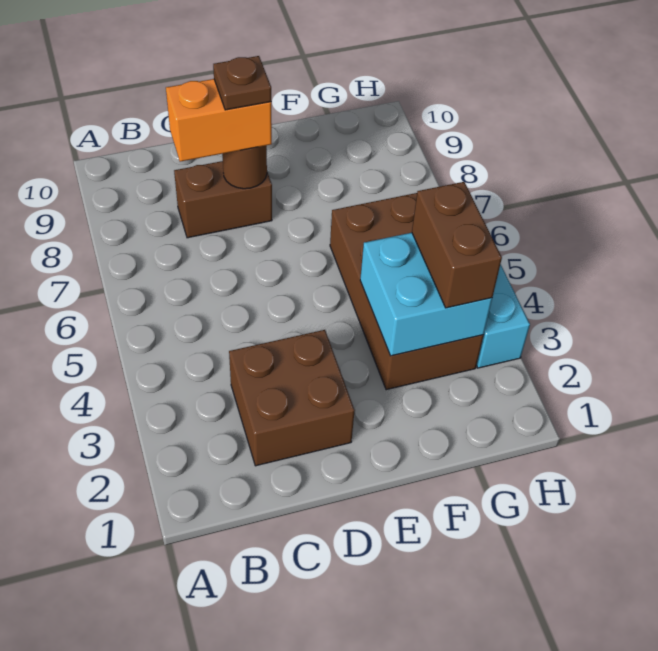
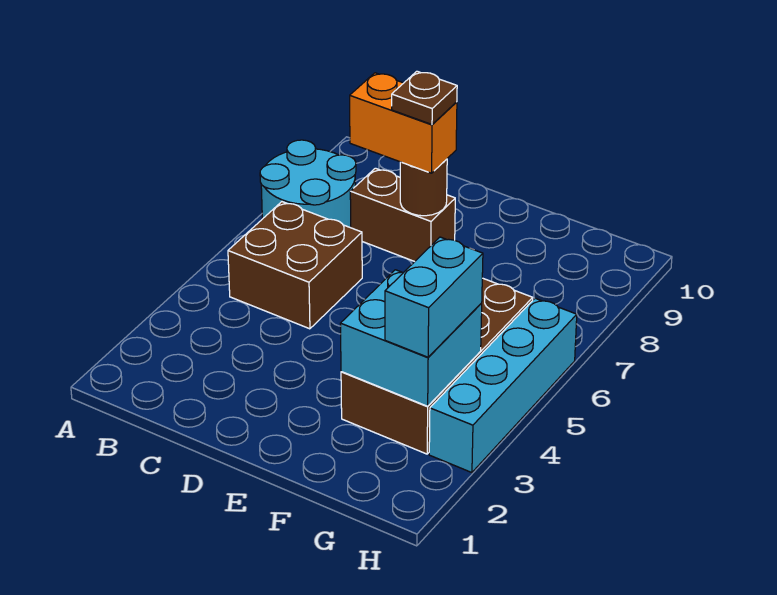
none -> cyan 2x2 round brick [260,140,356,228]
brown 2x2 brick [229,330,355,466] -> brown 2x2 brick moved to [228,202,362,329]
brown 1x2 brick [412,182,502,308] -> cyan 1x2 brick [385,237,483,357]

